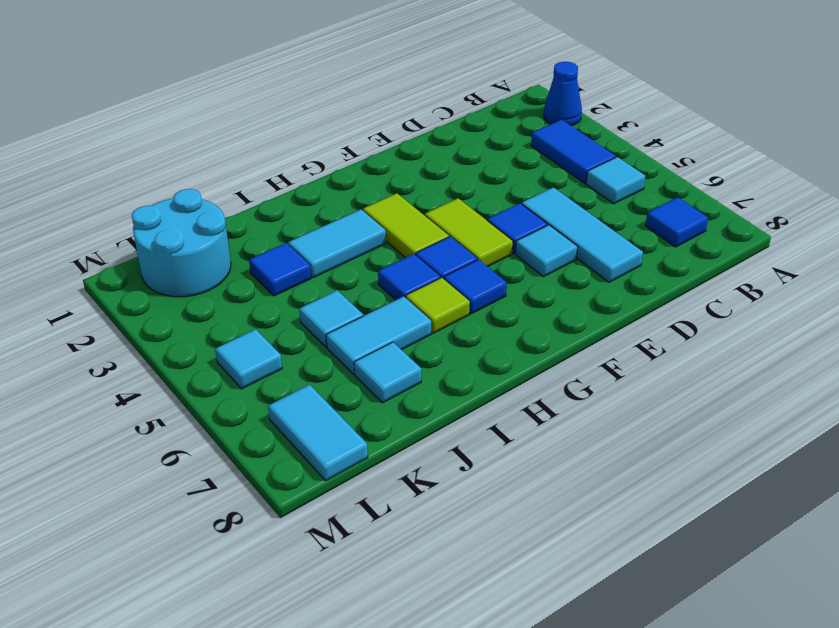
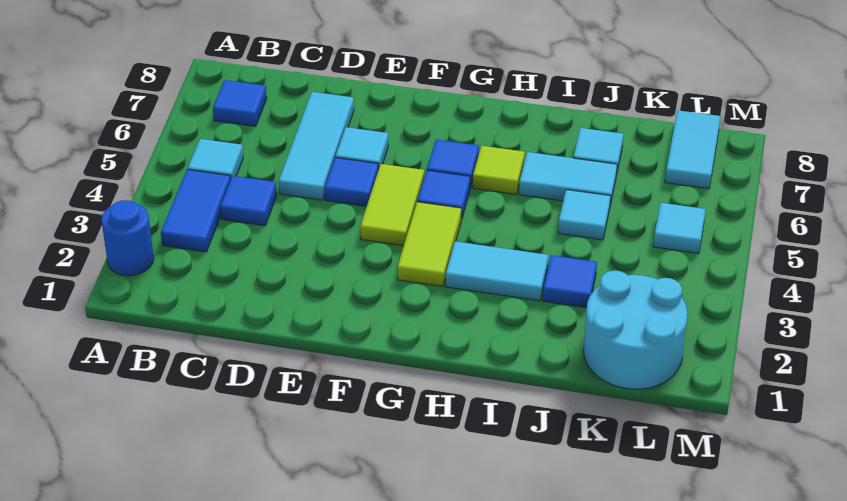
blue 1x1 cone [544,62,582,126] -> blue 1x1 round brick [101,200,154,276]
blue 1x1 tile [378,254,440,300] -> blue 1x1 tile moved to [220,176,277,226]

